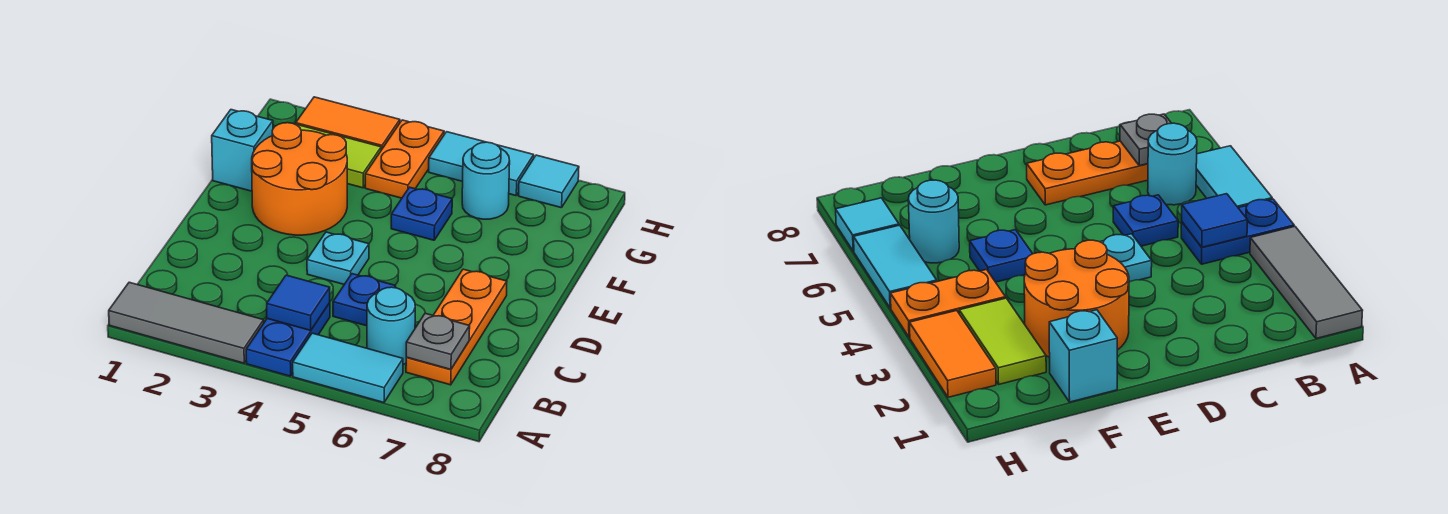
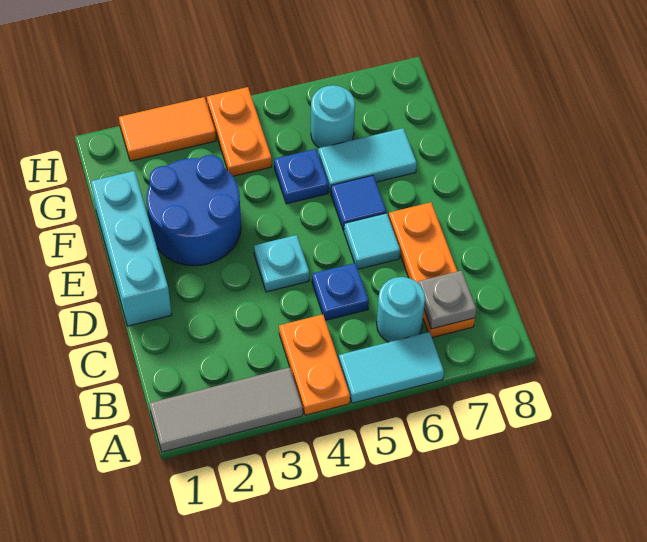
blue 1x2 plate [246,303,330,376] -> orange 1x2 plate [279,314,350,415]
blue 1x1 tile [267,275,330,330] -> blue 1x1 tile moved to [331,175,386,231]
orange 2x2 round brick [252,123,347,235] -> blue 2x2 round brick [147,155,241,266]
cyan 1x1 brick [212,110,273,191] -> cyan 1x3 brick [91,171,172,326]
lime 1x2 tile [296,124,381,188] -> none
cyan 1x2 tile [429,132,534,196] -> cyan 1x2 tile moved to [318,128,417,193]
cyan 1x1 tile [519,155,579,208] -> cyan 1x1 tile moved to [344,213,400,269]

